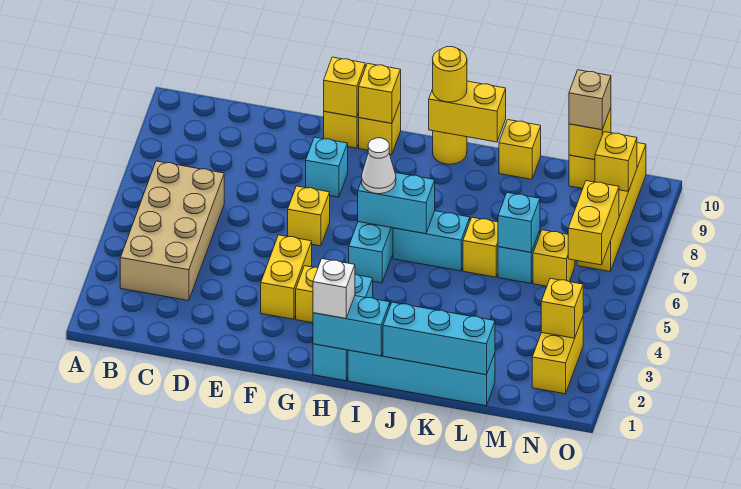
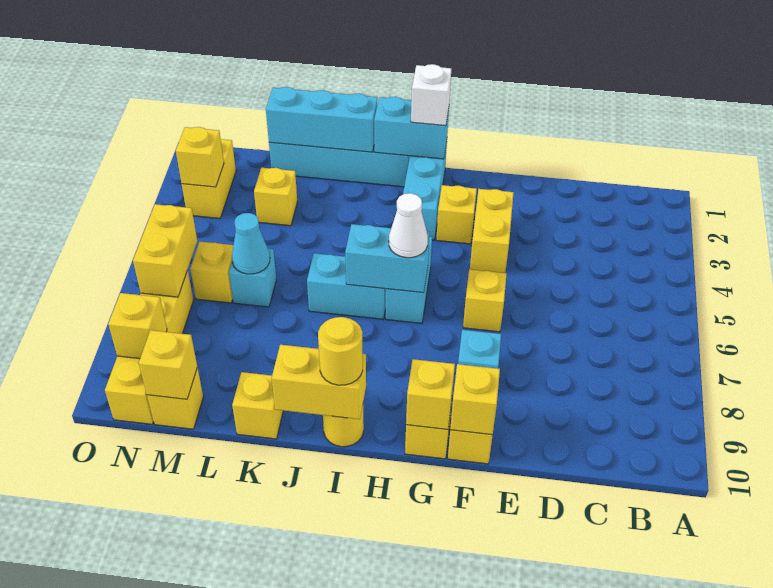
tan 2x4 brick [120,161,224,301] -> none
yellow 1x1 brick [463,217,498,277] -> yellow 1x1 brick moved to [254,168,297,226]
cyan 1x1 brick [498,193,540,252] -> cyan 1x1 cone [232,213,270,274]
tan 1x1 brick [569,70,611,130] -> none

